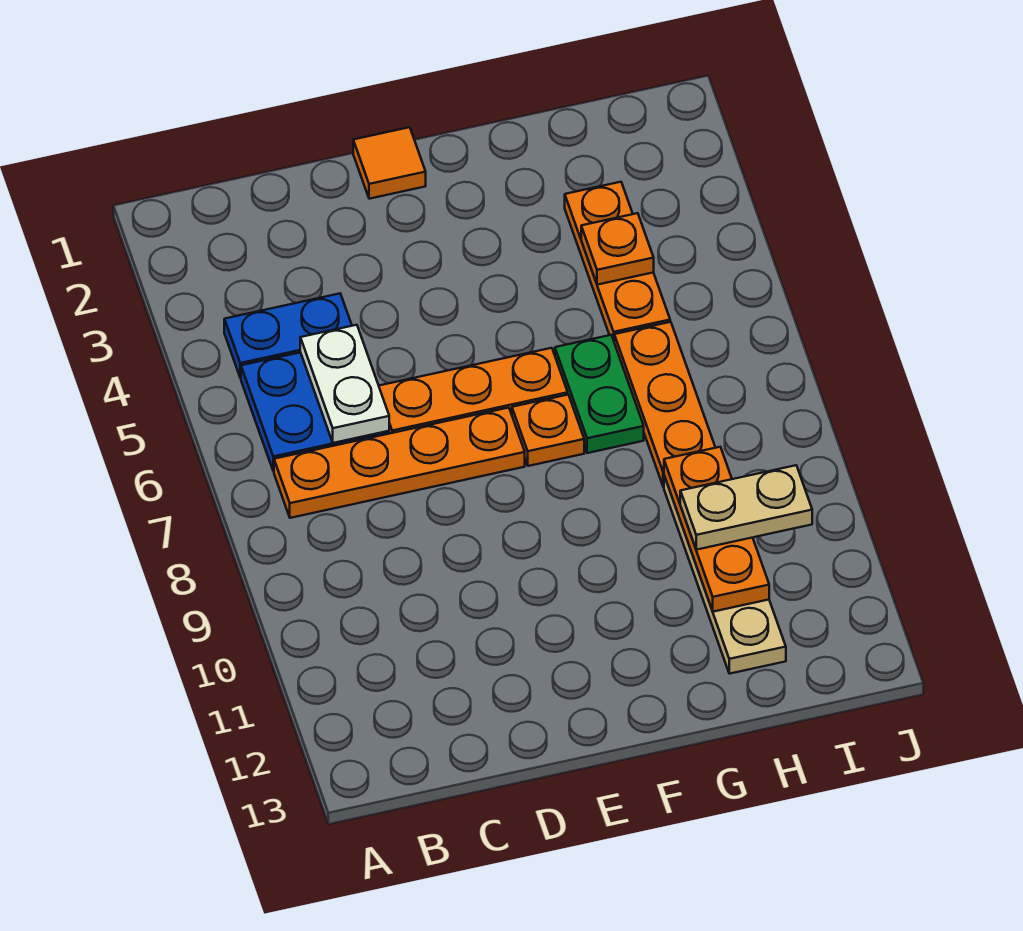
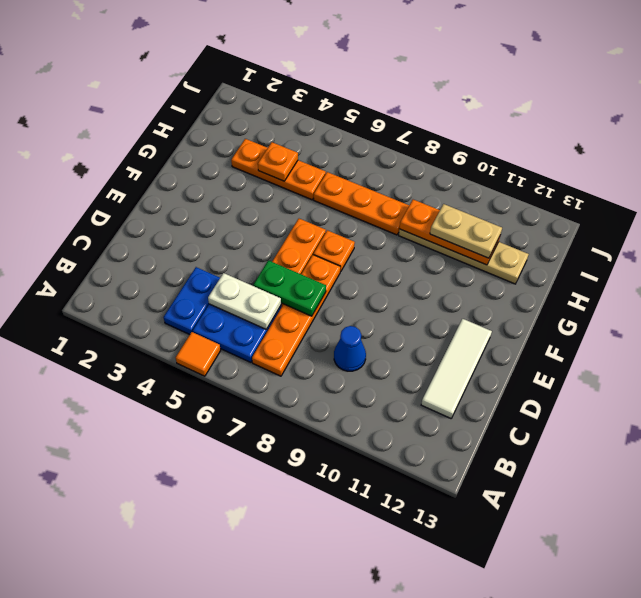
none -> blue 1x1 cone [334,326,366,371]
none -> white 1x3 tile [421,319,492,418]
orange 1x1 tile [353,127,426,199] -> orange 1x1 tile moved to [176,332,221,376]
green 1x2 plate [555,335,644,453] -> green 1x2 plate moved to [254,260,326,316]
tan 1x2 plate [680,465,812,550] -> tan 1x2 plate turned to [430,204,502,258]

